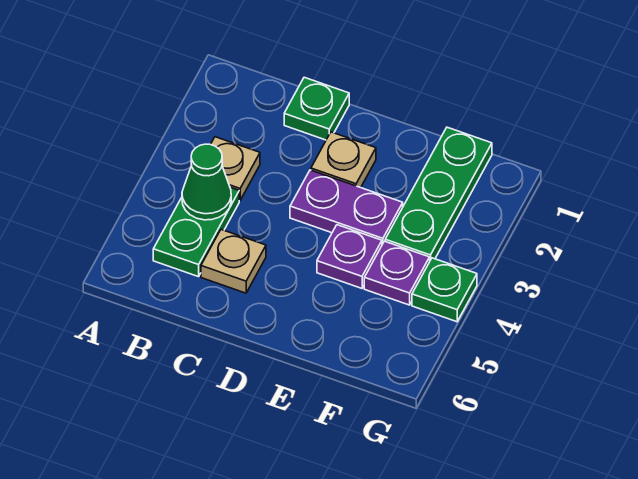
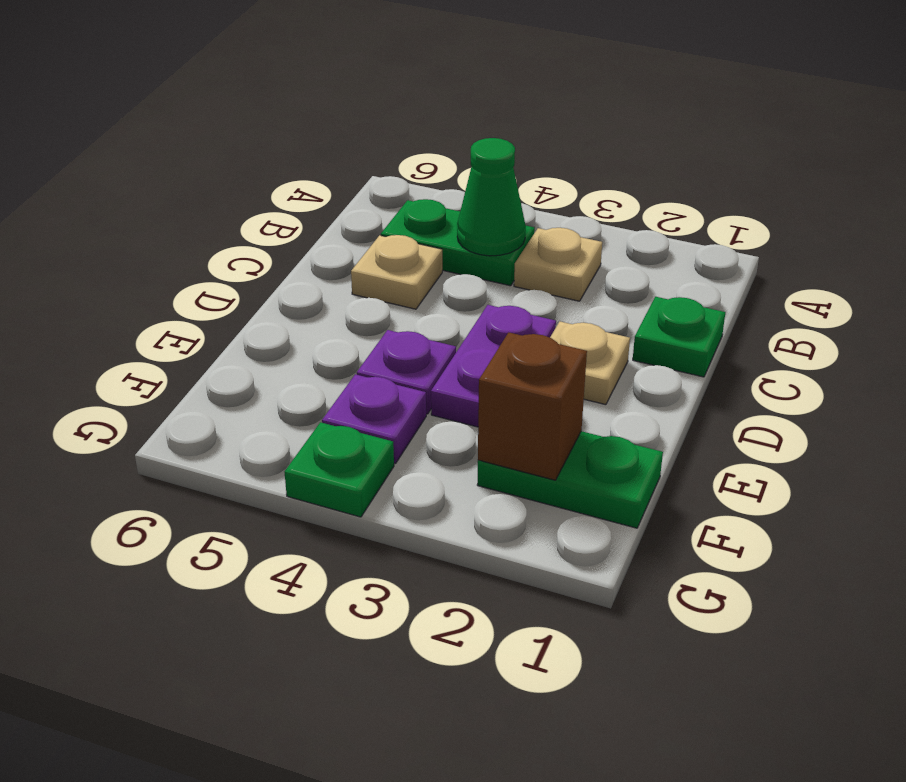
green 1x3 plate [385,127,492,260] -> green 1x2 plate [477,431,663,528]
none -> brown 1x1 brick [478,332,587,480]

